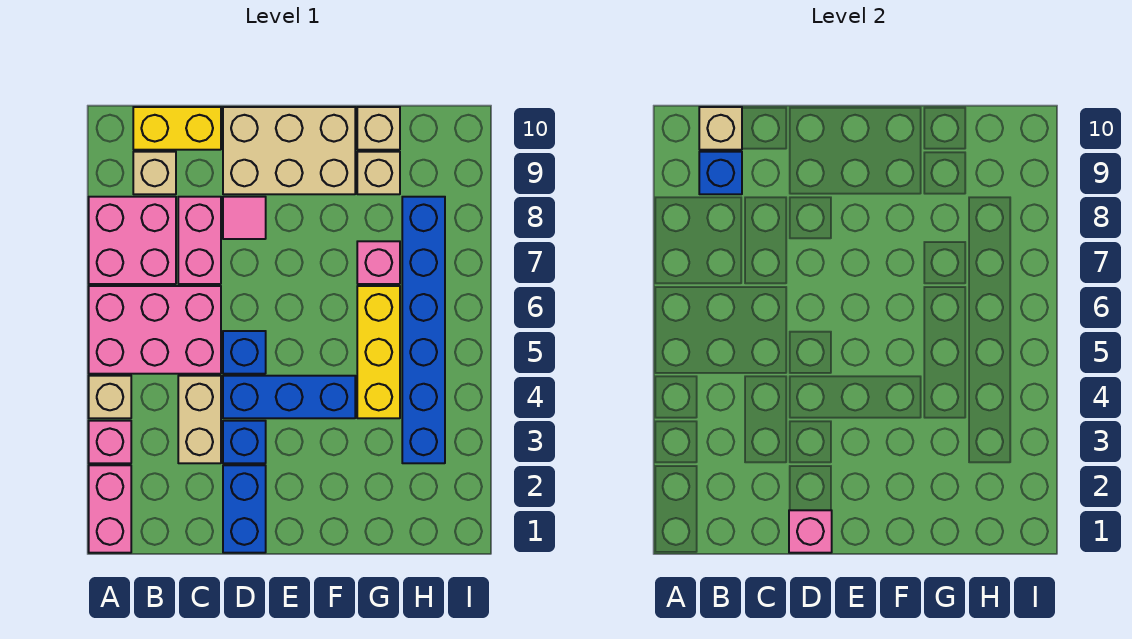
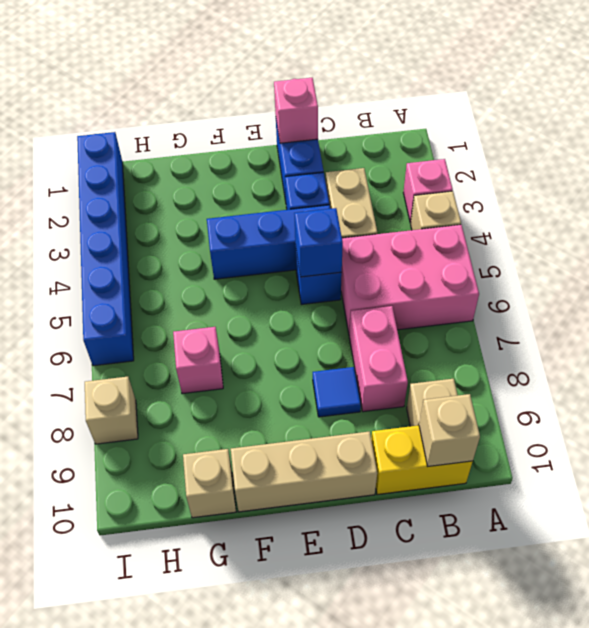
pink 1x2 brick [89,465,131,553] -> none
pink 2x2 brick [89,197,176,284] -> none
blue 1x1 brick [699,152,742,194] -> blue 1x1 brick moved to [294,208,343,277]
pink 1x1 tile [223,197,266,239] -> blue 1x1 tile [313,367,361,417]
tan 2x3 brick [223,107,355,194] -> tan 1x3 brick [231,431,377,512]
yellow 1x3 brick [357,286,400,418] -> none
tan 1x1 brick [357,152,400,194] -> tan 1x1 brick moved to [85,377,138,444]
blue 1x6 brick [402,197,445,463] -> blue 1x6 brick moved to [77,132,134,366]

